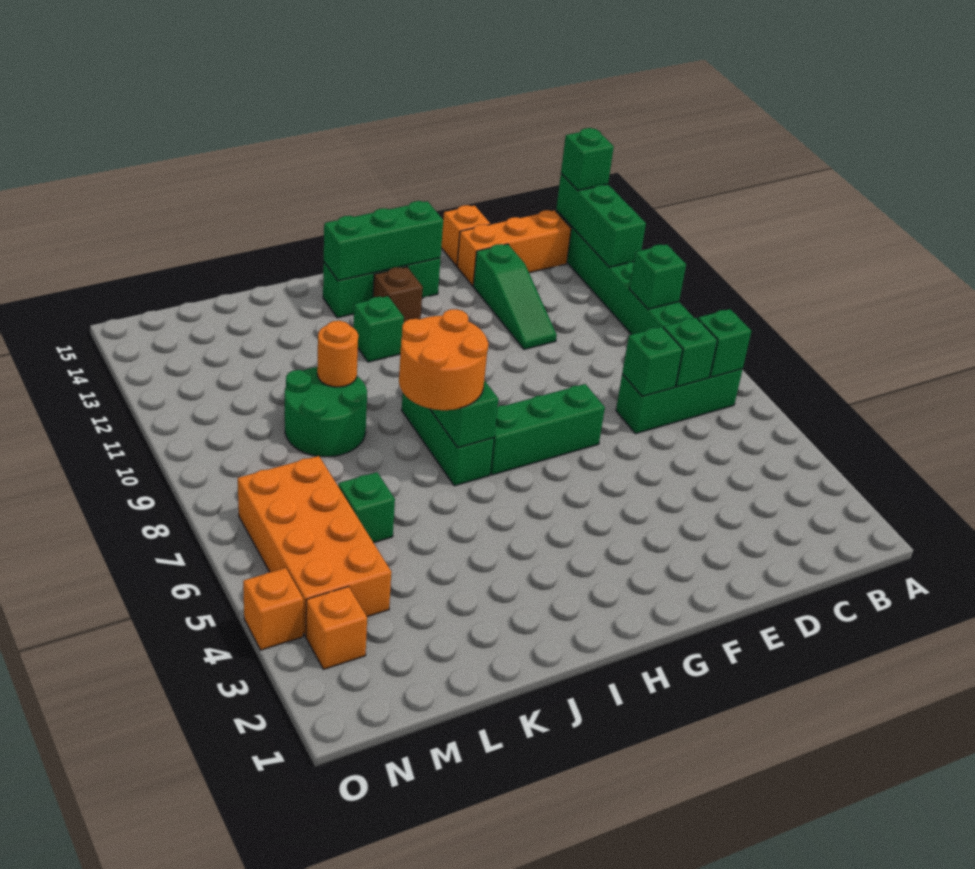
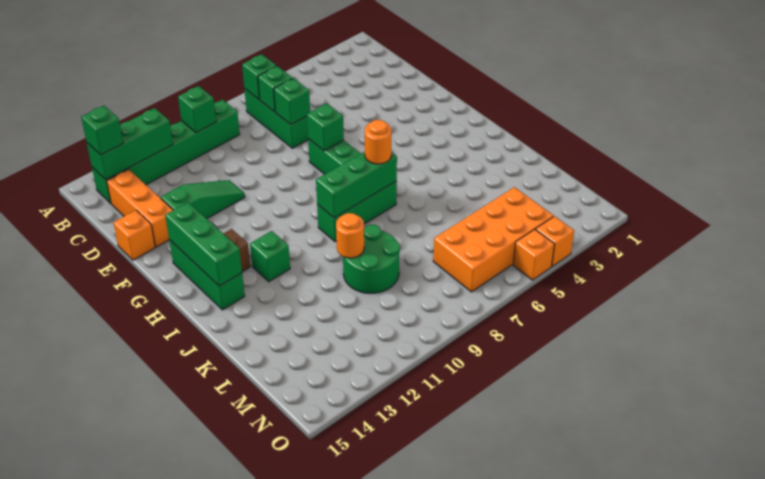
orange 2x2 round brick [399,309,489,410] -> orange 1x1 round brick [365,120,392,164]
green 1x1 brick [338,472,395,543] -> green 1x1 brick moved to [307,103,344,151]
orange 1x1 brick [306,586,367,669] -> orange 1x1 brick moved to [513,229,554,280]

